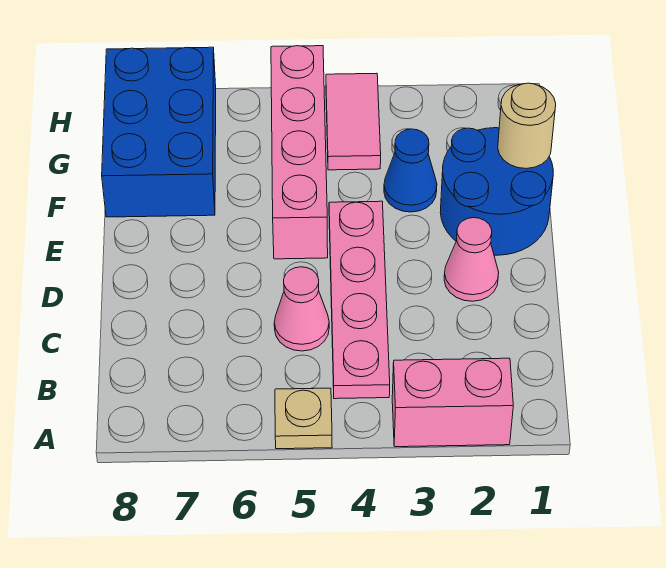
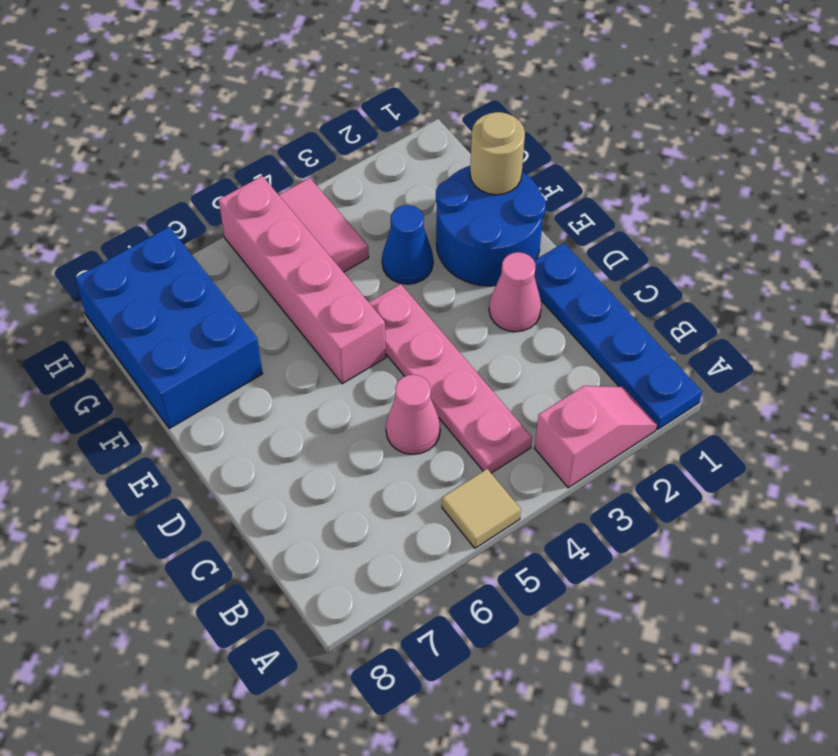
none -> blue 1x4 plate [534,243,702,429]
pink 1x2 brick [392,358,513,447] -> pink 1x2 slope [535,386,657,488]
tan 1x1 plate [275,388,332,449] -> tan 1x1 tile [442,469,521,548]

